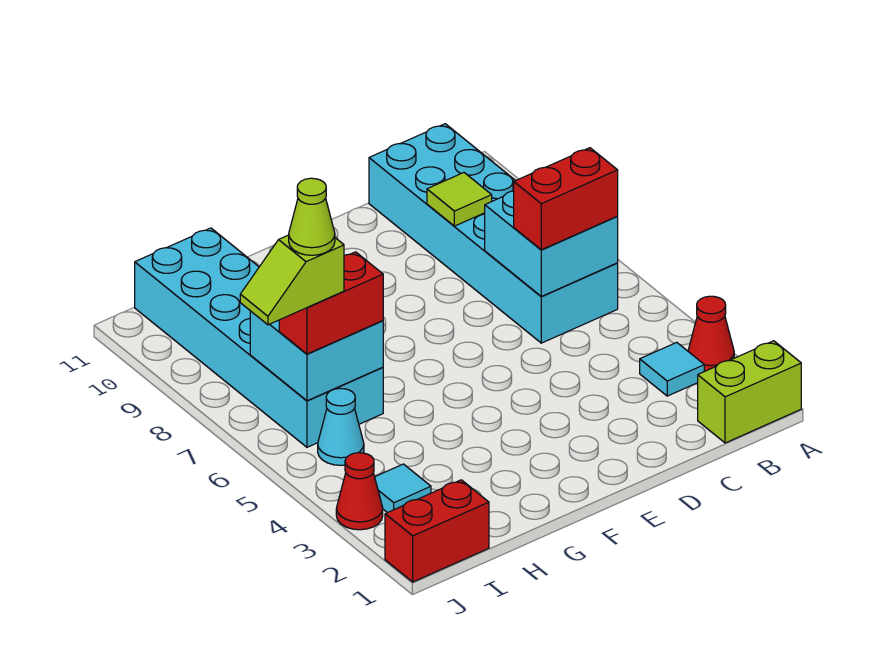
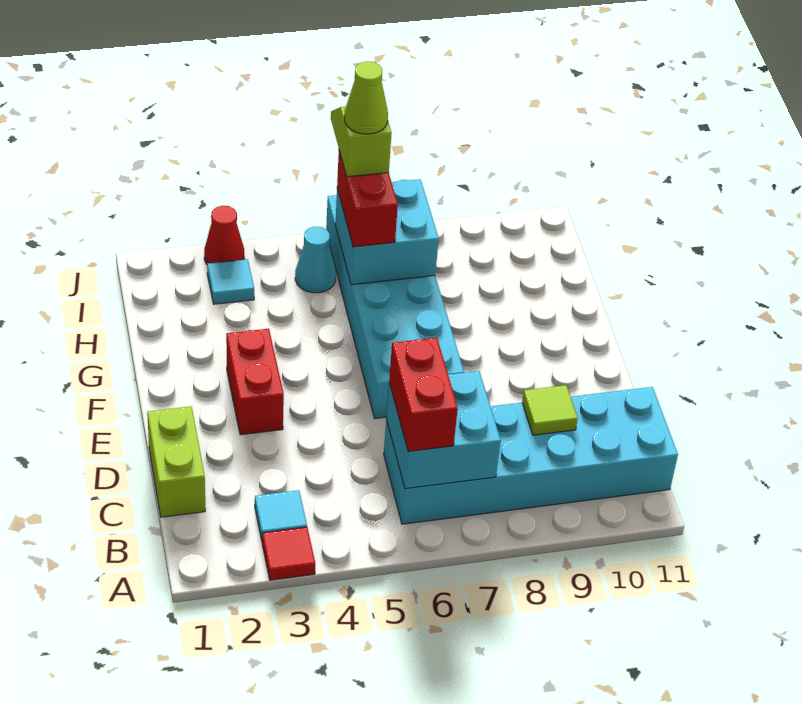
lime 1x2 brick [698,341,801,443] -> lime 1x2 brick moved to [147,406,205,517]
red 1x1 cone [688,296,734,371] -> red 1x1 tile [262,527,315,580]
cyan 2x6 brick [135,228,383,447] -> cyan 2x6 brick turned to [326,195,464,418]
red 1x2 brick [385,480,489,582] -> red 1x2 brick moved to [226,329,284,435]

